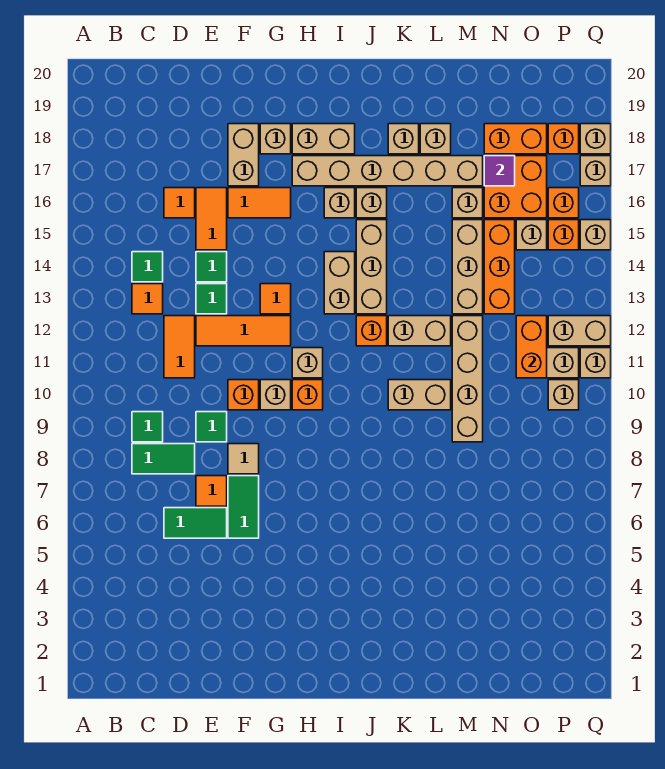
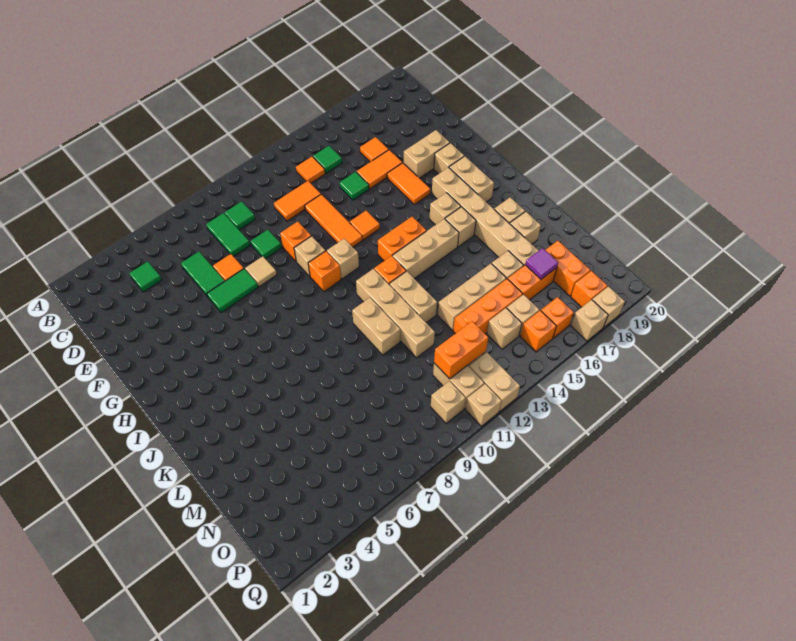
green 1x1 tile [196,284,227,314] -> green 1x1 tile moved to [129,262,162,292]
tan 1x2 brick [324,252,355,314] -> orange 1x2 brick [378,217,426,261]
tan 1x4 brick [452,316,483,442] -> tan 1x4 brick turned to [356,269,435,358]
orange 2x2 brick [484,156,547,218] -> orange 1x2 brick [508,265,557,300]
tan 1x1 brick [580,220,611,250] -> tan 1x1 brick moved to [487,308,522,349]

